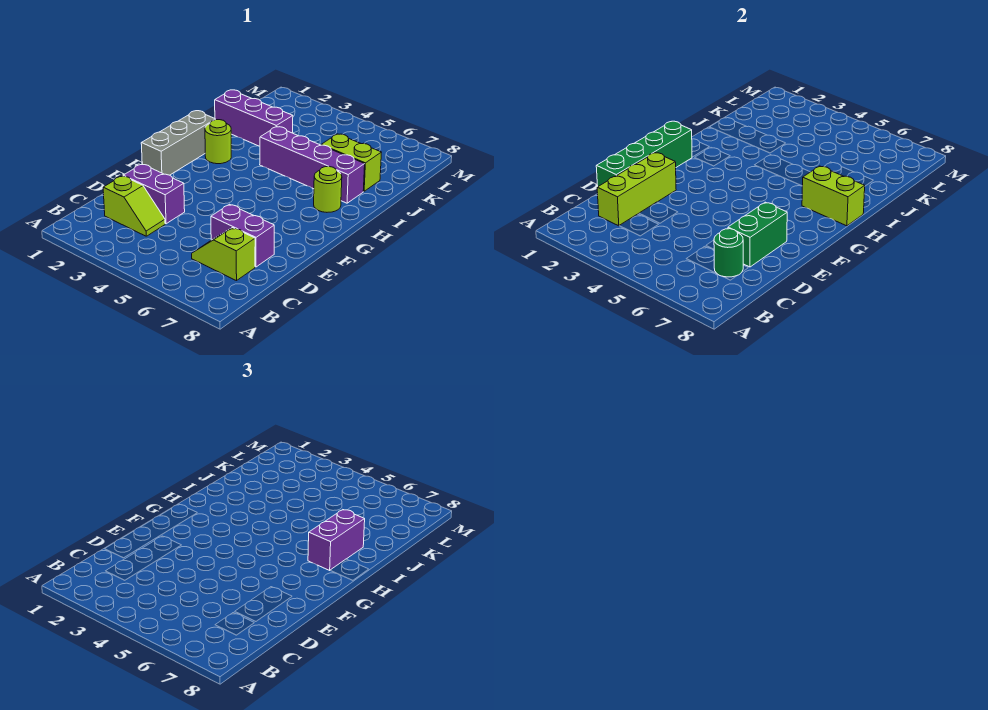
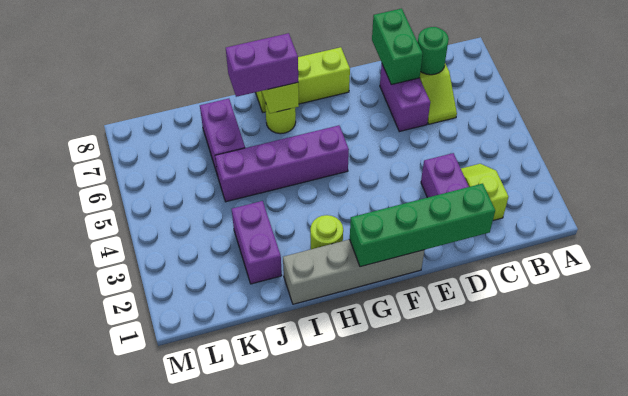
lime 1x3 brick [597,153,676,226] -> lime 1x3 brick moved to [255,47,350,112]
green 1x2 brick [728,202,787,267] -> green 1x2 brick turned to [372,9,423,85]
grey 1x3 brick [141,111,216,175] -> grey 1x4 brick [283,239,424,304]
purple 1x4 brick [260,127,365,203] -> purple 1x4 brick turned to [215,125,349,202]
purple 1x3 brick [215,90,293,146] -> purple 1x2 brick [232,201,282,284]
lime 1x2 brick [322,134,382,191] -> purple 1x2 brick [200,99,245,176]

